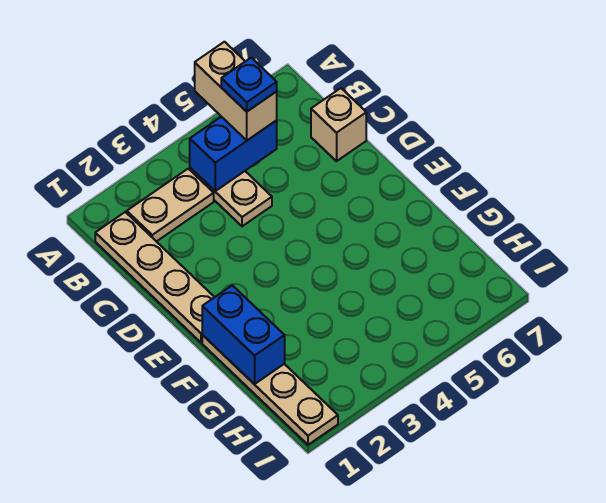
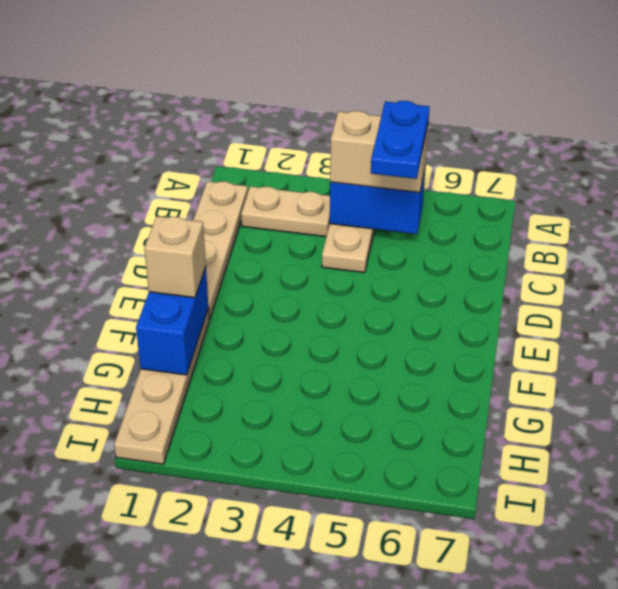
tan 1x2 brick [195,42,277,140] -> tan 1x2 brick turned to [330,111,428,192]
blue 1x1 plate [221,58,277,112] -> blue 1x2 plate [371,101,429,179]
tan 1x1 brick [311,88,366,161] -> tan 1x1 brick moved to [144,216,206,298]

